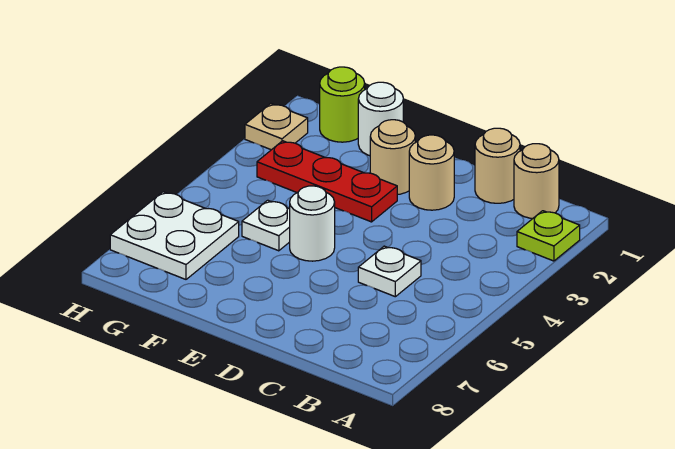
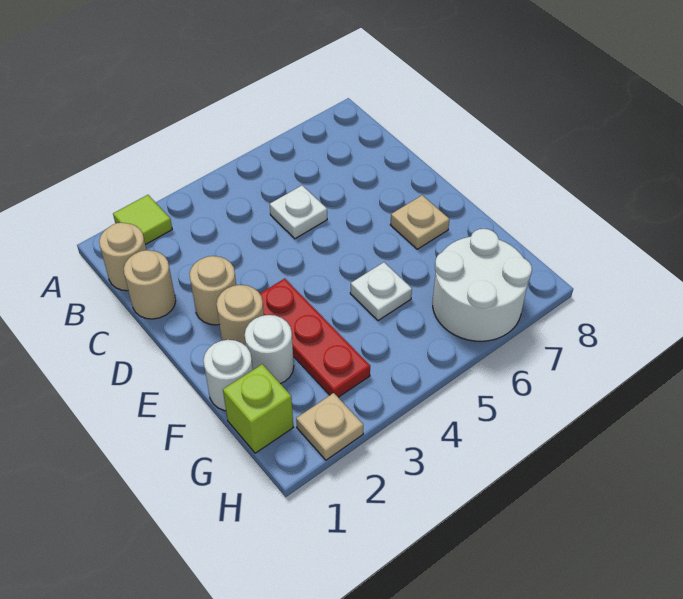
lime 1x1 plate [517,211,580,261] -> lime 1x1 tile [113,195,172,245]
white 1x1 round brick [290,186,335,261] -> white 1x1 round brick moved to [245,315,294,384]
none -> tan 1x1 plate [390,195,450,249]
lime 1x1 round brick [320,67,365,142] -> lime 1x1 brick [223,364,293,453]
white 2x2 plate [110,192,239,279] -> white 2x2 round brick [433,229,532,341]

